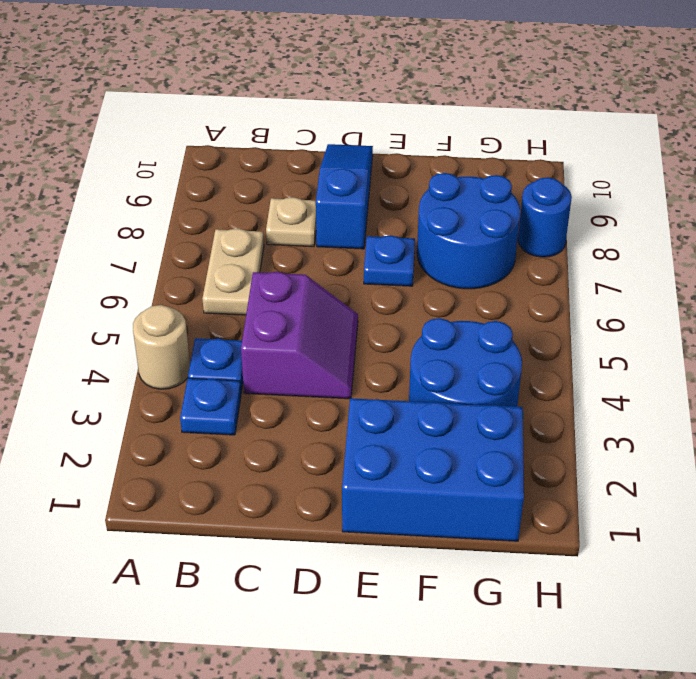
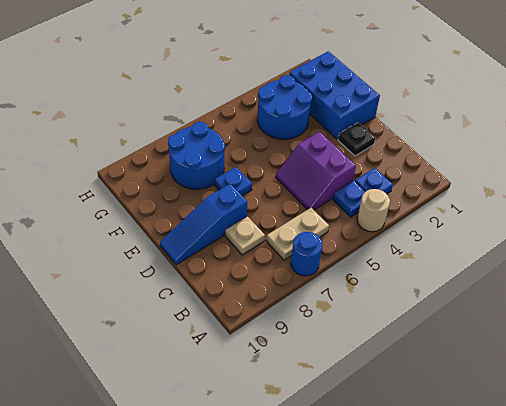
purple 2x2 slope [241,272,358,399] -> purple 2x2 slope turned to [276,132,356,210]
none -> black 1x1 plate [338,123,375,156]
blue 1x1 round brick [518,177,572,257] -> blue 1x1 round brick moved to [291,232,322,276]

